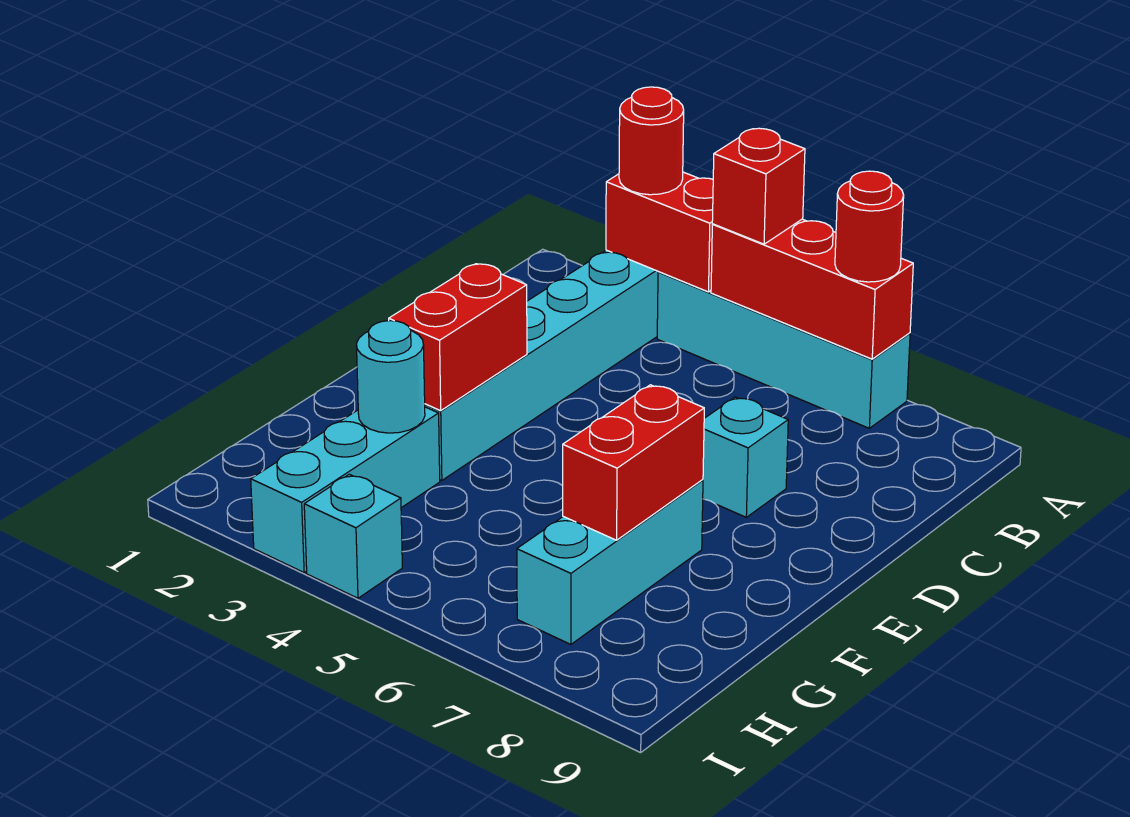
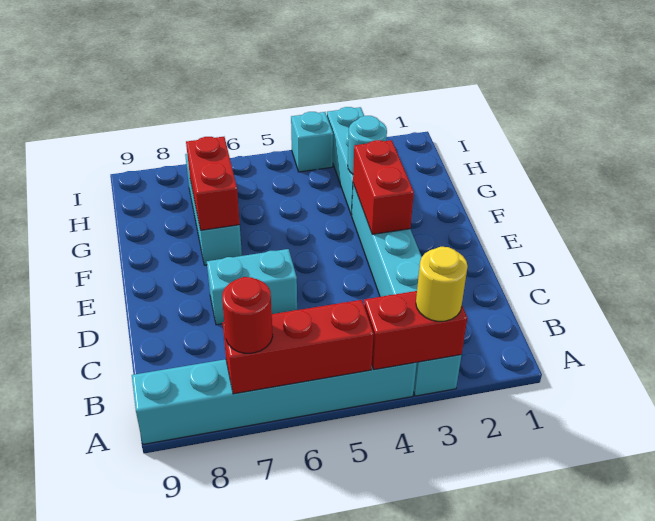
red 1x1 round brick [619,87,684,195] -> yellow 1x1 round brick [416,247,468,321]
cyan 1x4 brick [657,272,910,428] -> cyan 1x6 brick [132,359,417,444]
red 1x1 brick [712,128,805,244] -> none
cyan 1x1 brick [703,397,788,517] -> cyan 1x2 brick [207,249,297,325]

